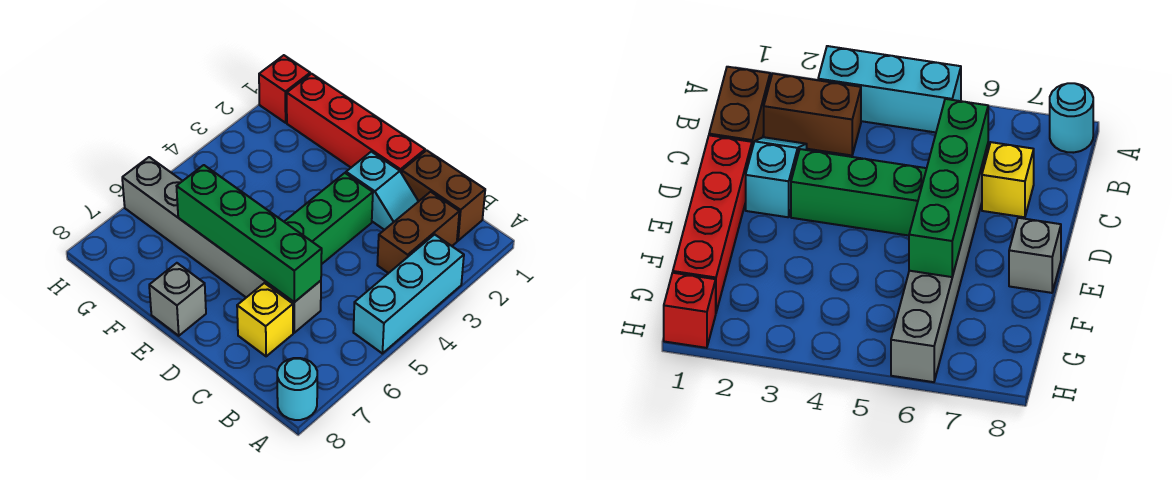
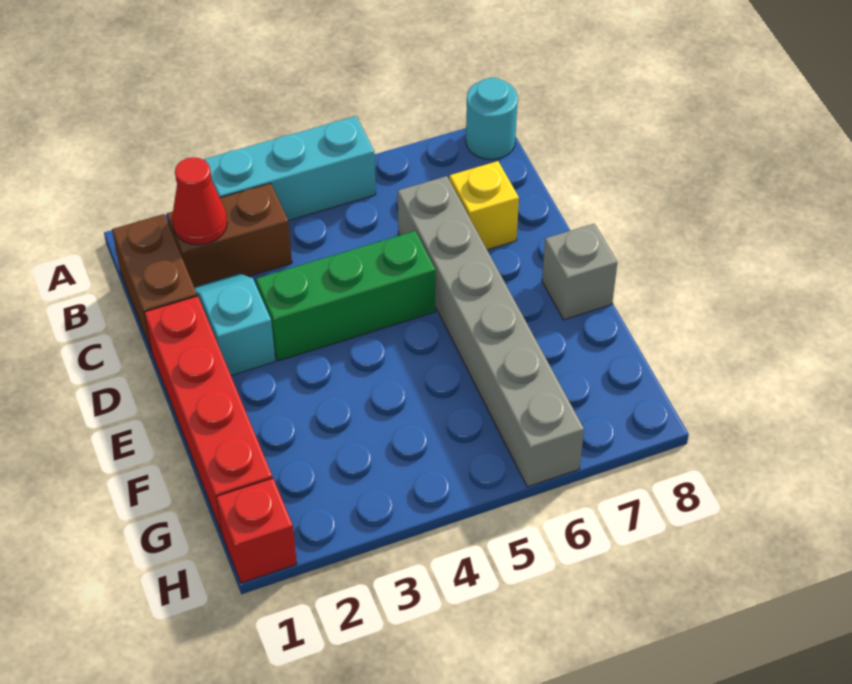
none -> red 1x1 cone [172,157,227,245]
green 1x4 brick [177,165,322,302] -> none

